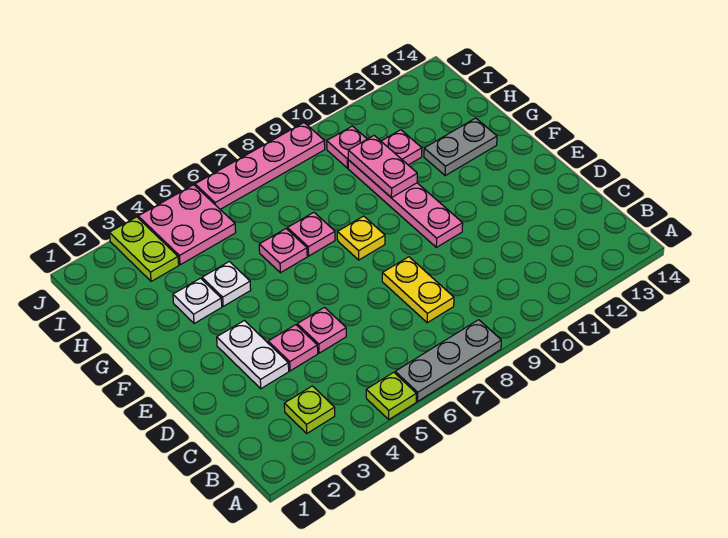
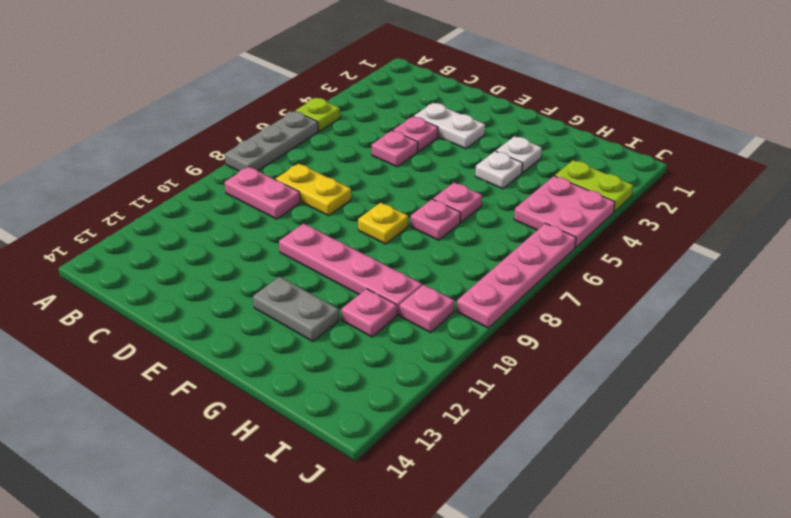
lime 1x1 plate [284,386,335,433] -> none
pink 1x2 plate [348,136,417,198] -> pink 1x2 plate moved to [225,167,300,219]
grey 1x2 plate [424,118,497,175] -> grey 1x2 plate turned to [253,277,339,342]

